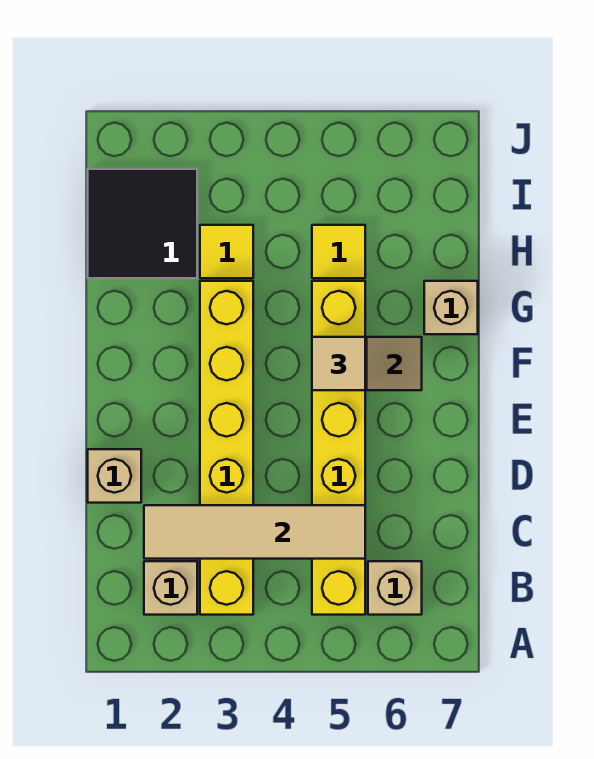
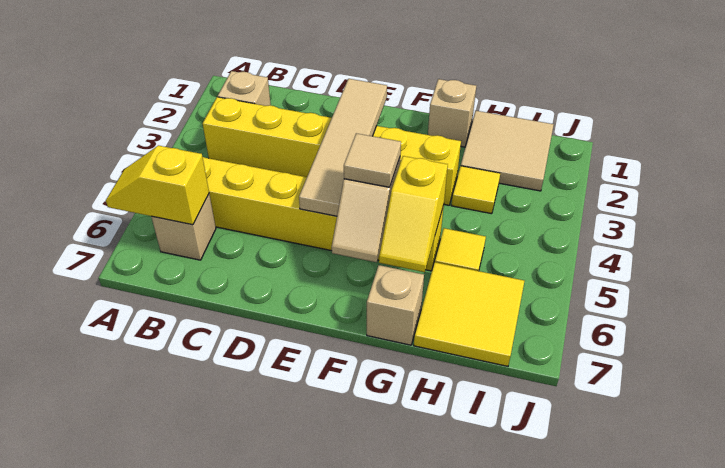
none -> yellow 1x2 slope [106,145,209,225]
tan 1x4 tile [144,505,365,559] -> tan 1x4 tile moved to [299,79,387,216]
tan 1x1 brick [88,449,141,503] -> tan 1x1 brick moved to [428,79,476,147]
none -> yellow 1x2 slope [379,156,448,272]
black 2x2 tile [88,169,197,278] -> tan 2x2 tile [461,111,554,191]
none -> yellow 2x2 tile [414,262,524,366]

